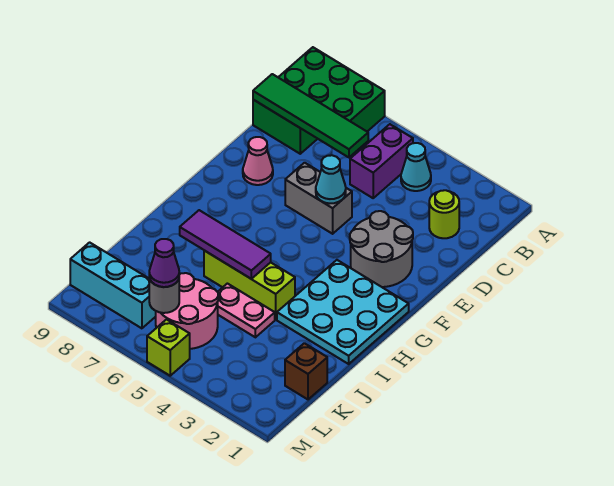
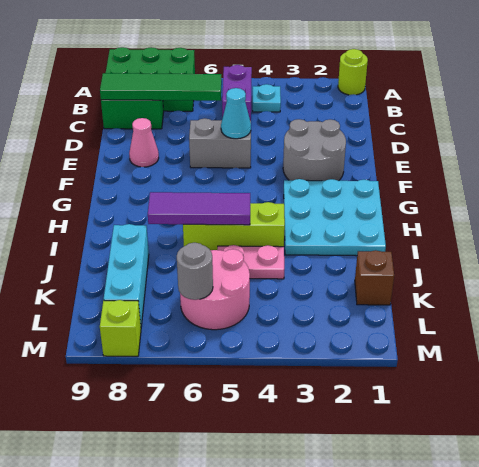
cyan 1x1 cone [401,143,431,191] -> cyan 1x1 plate [253,84,281,112]
lime 1x1 round brick [429,190,459,238] -> lime 1x1 round brick moved to [338,49,368,95]
purple 1x1 cone [149,239,179,287] -> none
cyan 1x3 brick [70,242,156,328] -> cyan 1x3 brick turned to [104,224,149,326]
lime 1x1 brick [147,320,190,376] -> lime 1x1 brick moved to [100,300,141,356]

